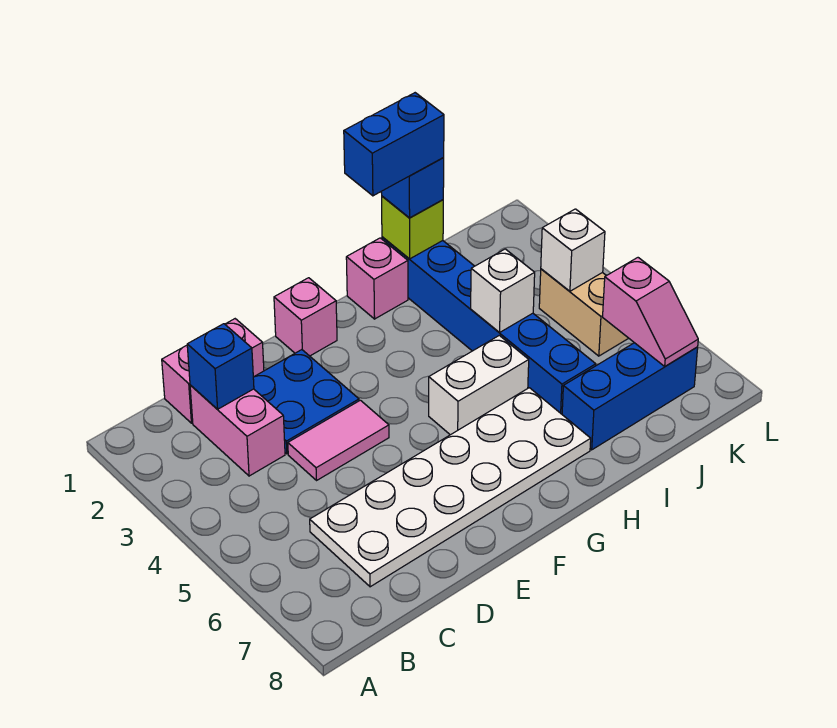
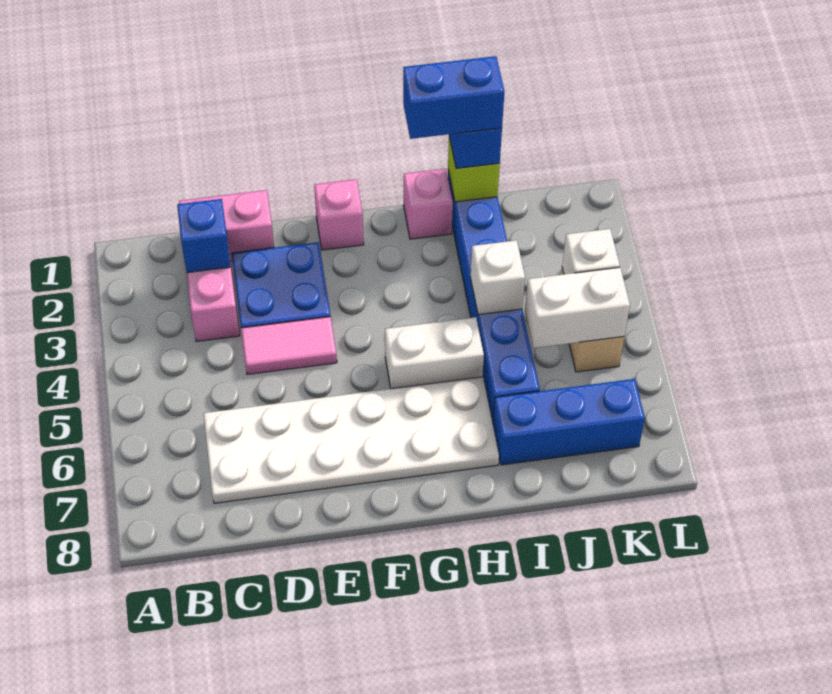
none -> white 1x2 brick [525,267,630,348]
pink 1x2 slope [603,258,698,366] -> none

